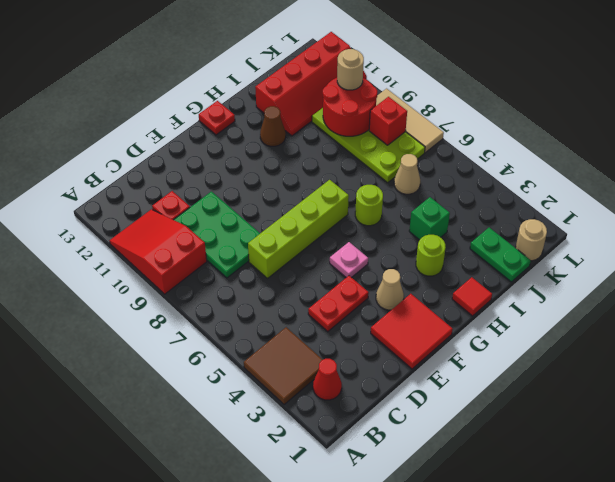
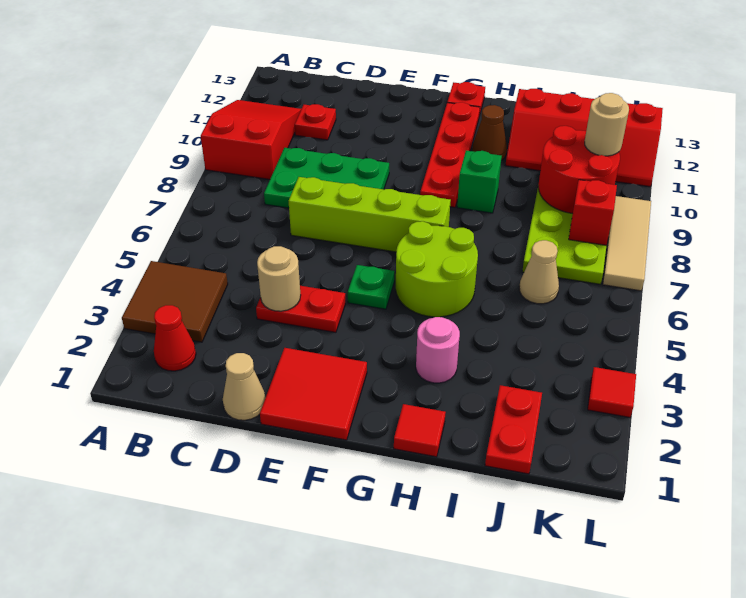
green 2x3 plate [174,192,260,278] -> green 2x3 plate turned to [264,148,389,208]
tan 1x1 cone [376,269,404,310] -> tan 1x1 cone moved to [223,353,265,420]
pink 1x1 plate [330,242,368,278] -> green 1x1 plate [348,265,394,309]
none -> red 1x4 plate [420,102,480,207]
lime 1x1 round brick [416,235,446,276] -> pink 1x1 round brick [416,317,460,383]
lime 1x1 round brick [355,185,383,226] -> lime 2x2 round brick [396,221,478,317]
green 1x1 brick [409,197,450,240] -> green 1x1 brick moved to [457,150,502,213]
green 1x2 plate [470,228,531,282] -> red 1x2 plate [485,385,542,474]
tan 1x1 round brick [516,219,547,261] -> tan 1x1 round brick moved to [257,246,301,311]
none -> red 1x1 tile [588,367,636,417]

